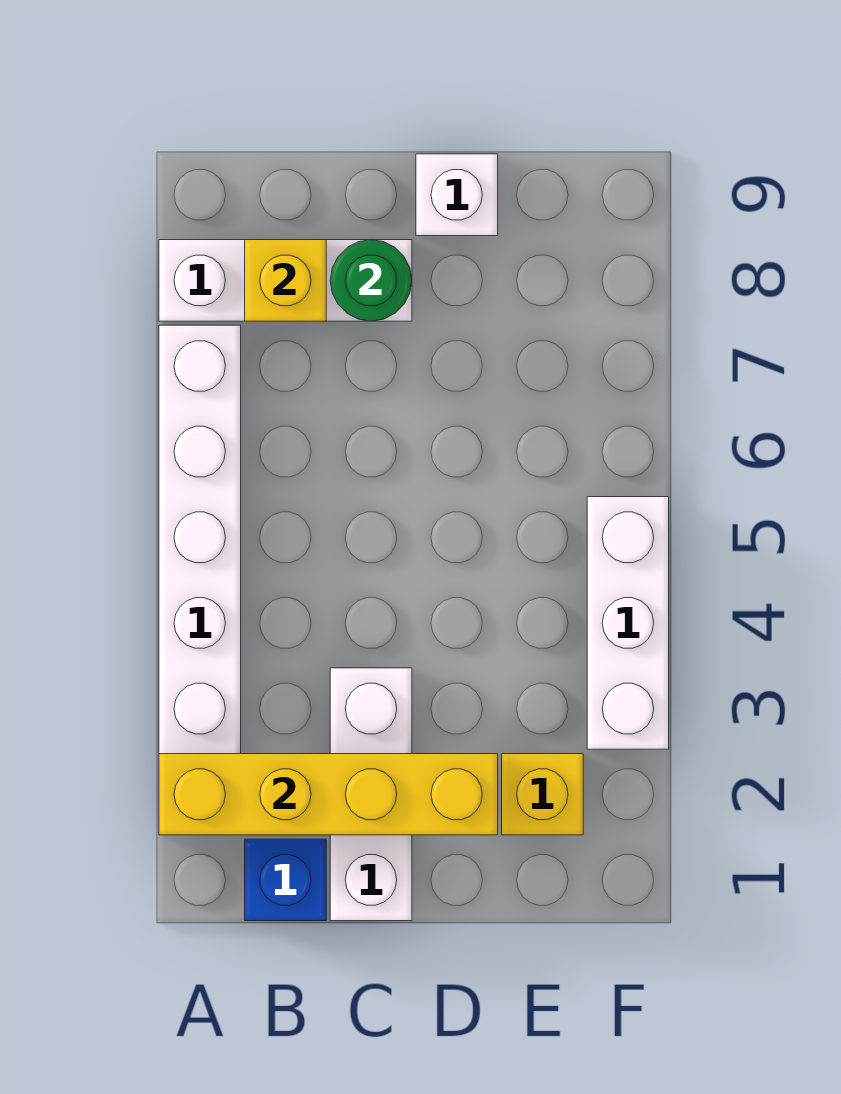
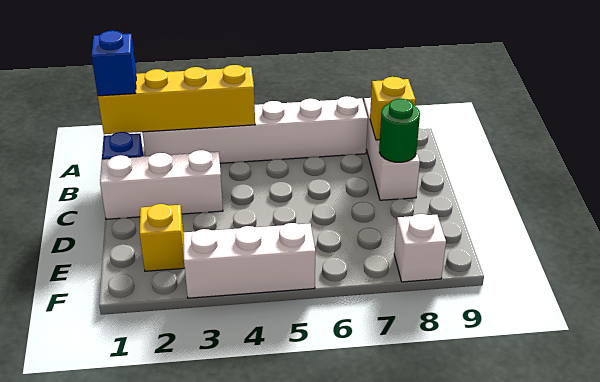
none -> blue 1x1 brick [91,31,136,96]
yellow 1x4 brick [159,754,498,835] -> yellow 1x4 brick turned to [98,65,255,134]
white 1x1 brick [416,154,498,236] -> white 1x1 brick moved to [394,214,446,282]

